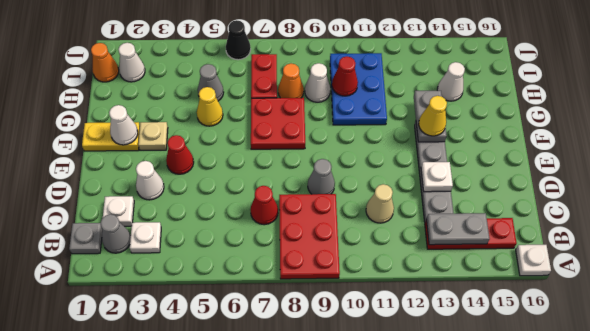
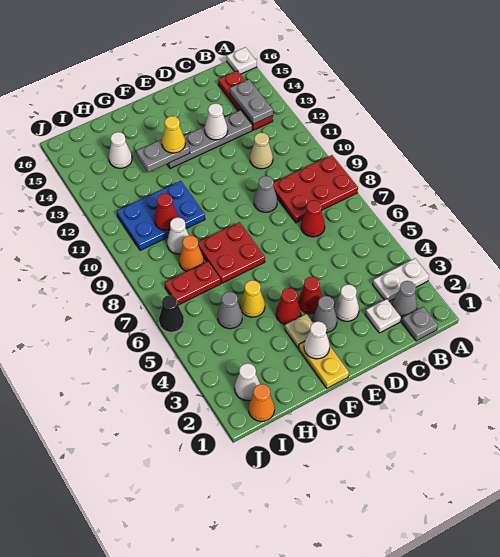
white 1x1 plate [130,222,161,253] -> white 1x2 plate [373,259,429,301]
white 1x1 plate [421,162,453,192] -> white 1x1 cone [205,103,228,140]
none -> grey 1x1 cone [312,296,337,333]
none -> red 1x1 cone [276,288,301,324]

